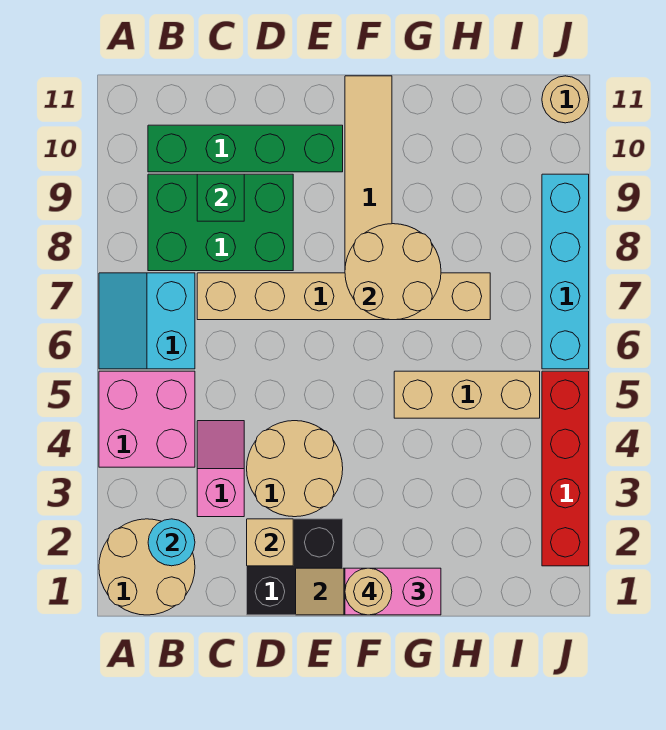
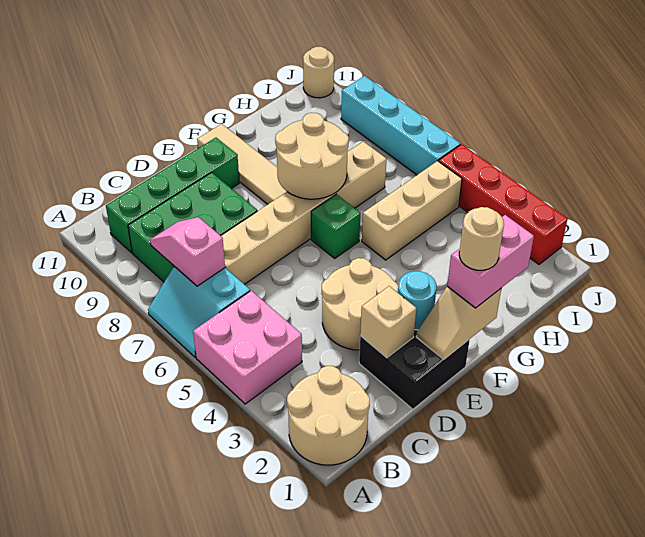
cyan 1x1 round brick [148,519,195,566] -> cyan 1x1 round brick moved to [398,271,436,330]
pink 1x2 slope [197,421,244,517] -> pink 1x2 slope moved to [150,217,225,286]
green 1x1 brick [197,174,244,221] -> green 1x1 brick moved to [311,194,360,258]

